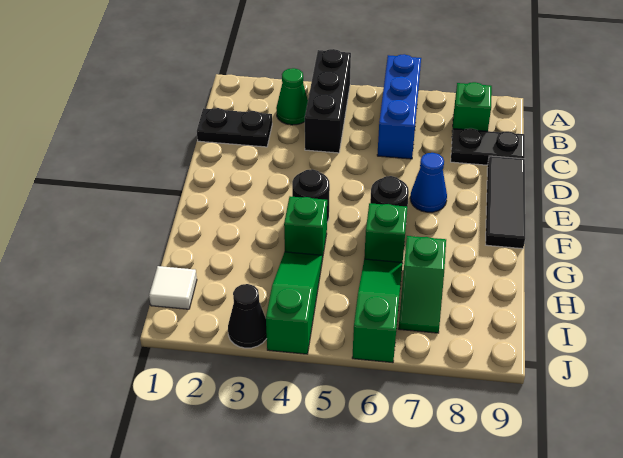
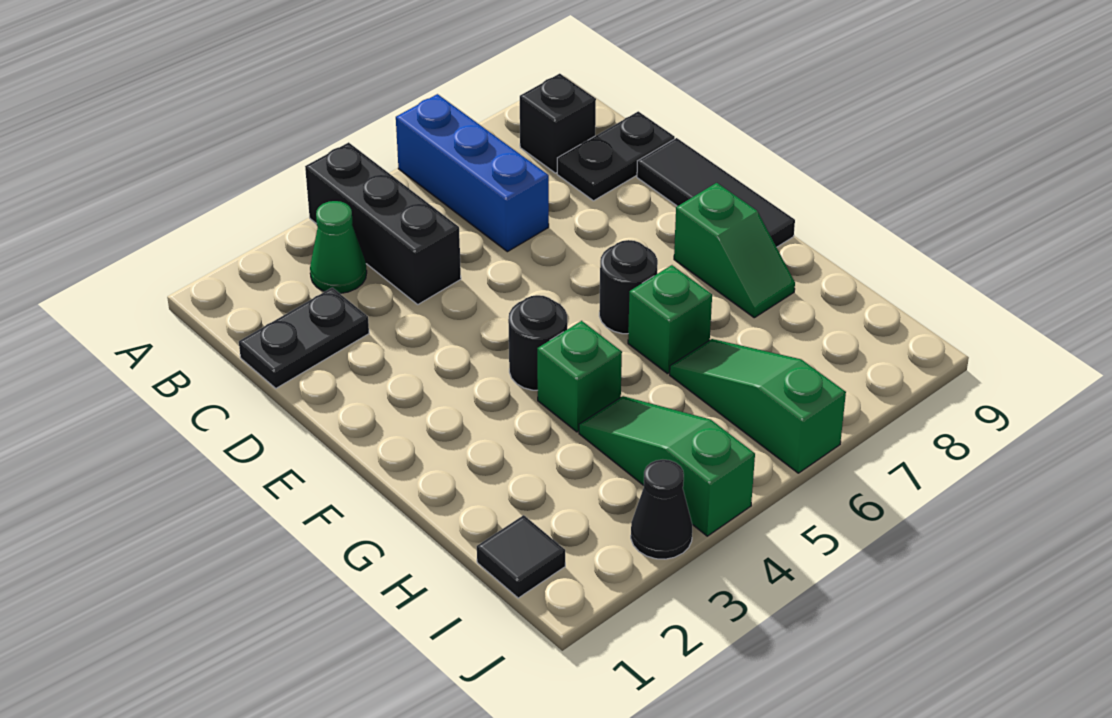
green 1x1 brick [452,82,492,134] -> black 1x1 brick [520,74,596,173]
blue 1x1 cone [410,153,447,212] -> none
green 1x2 slope [399,236,446,333] -> green 1x2 slope moved to [674,183,795,318]
white 1x1 tile [149,266,197,309] -> black 1x1 tile [477,515,565,598]

